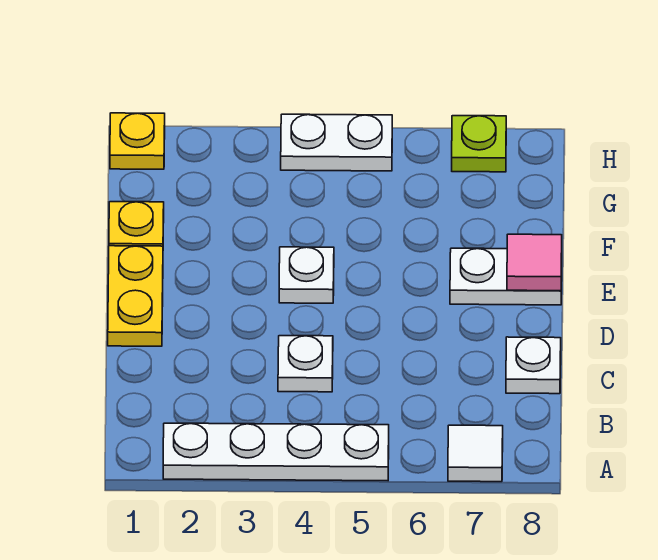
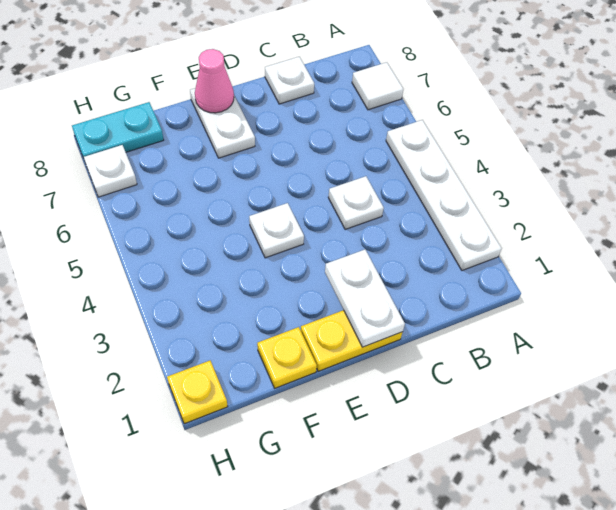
pink 1x1 tile [507,234,562,291] -> pink 1x1 cone [195,49,234,113]
none -> cyan 1x2 plate [72,102,164,161]
white 1x2 plate [281,114,392,171] -> white 1x2 plate moved to [325,249,405,347]
lime 1x1 plate [452,116,506,172] -> white 1x1 plate [84,145,137,197]

